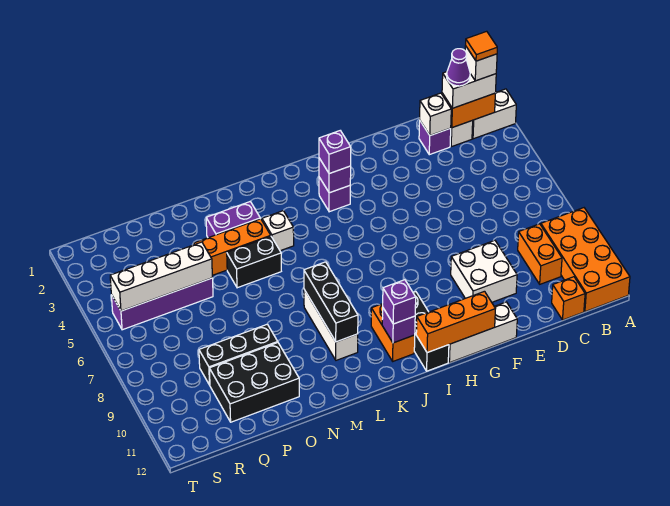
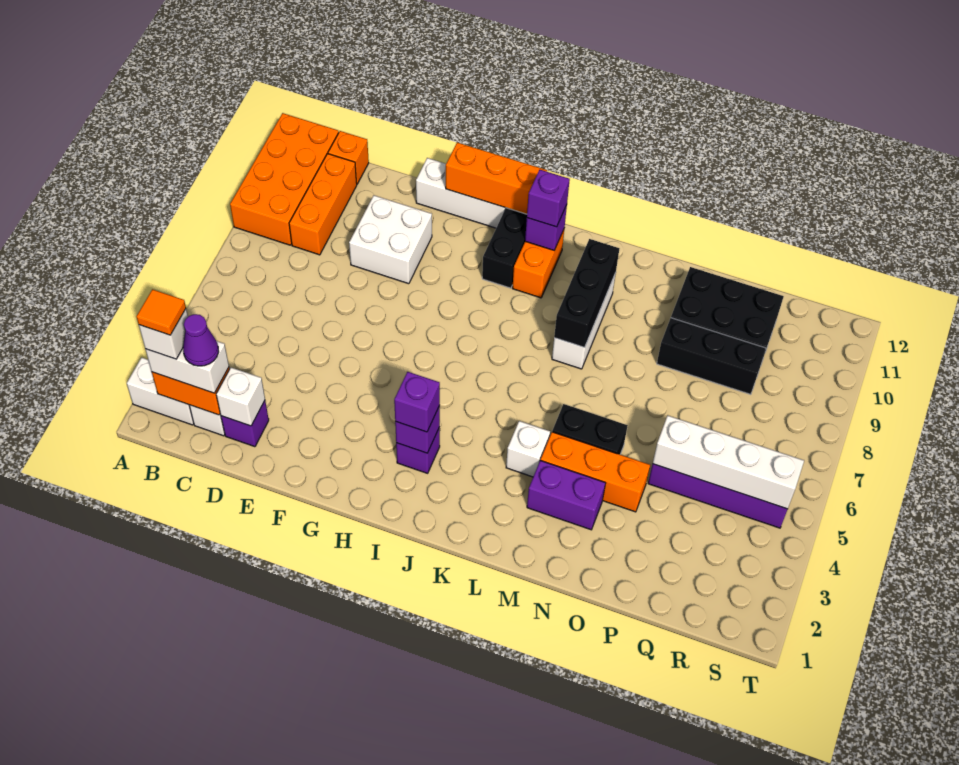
orange 1x2 brick [518,224,562,284] -> orange 1x3 brick [289,154,357,255]

